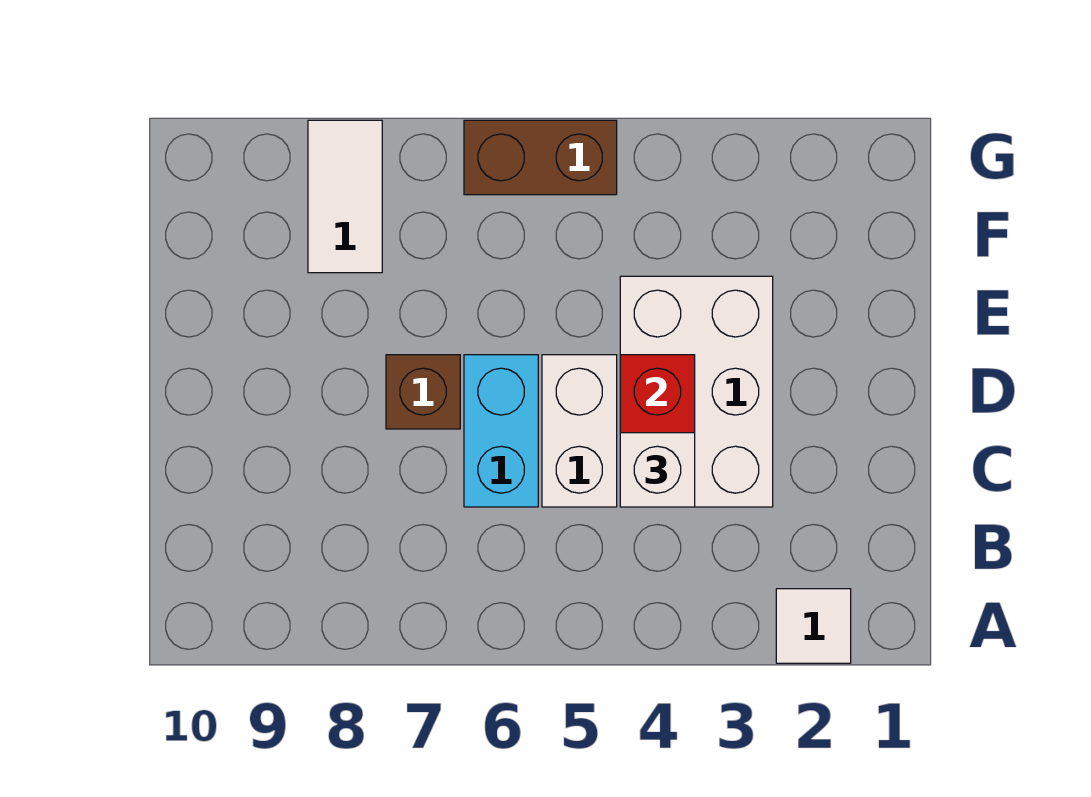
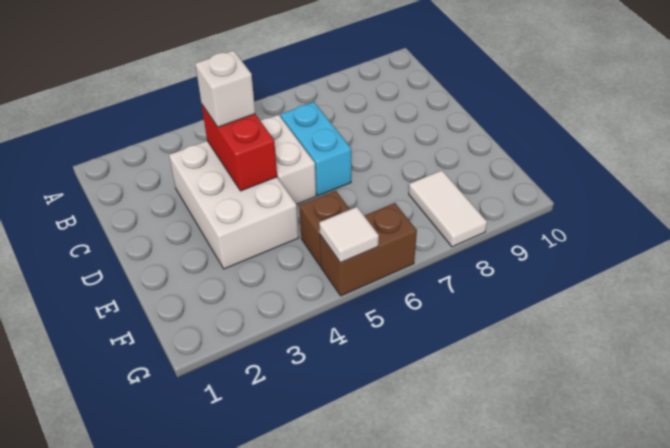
white 1x1 tile [776,589,851,663] -> white 1x1 tile moved to [319,207,379,263]
brown 1x1 brick [386,355,460,429] -> brown 1x1 brick moved to [299,191,350,266]

